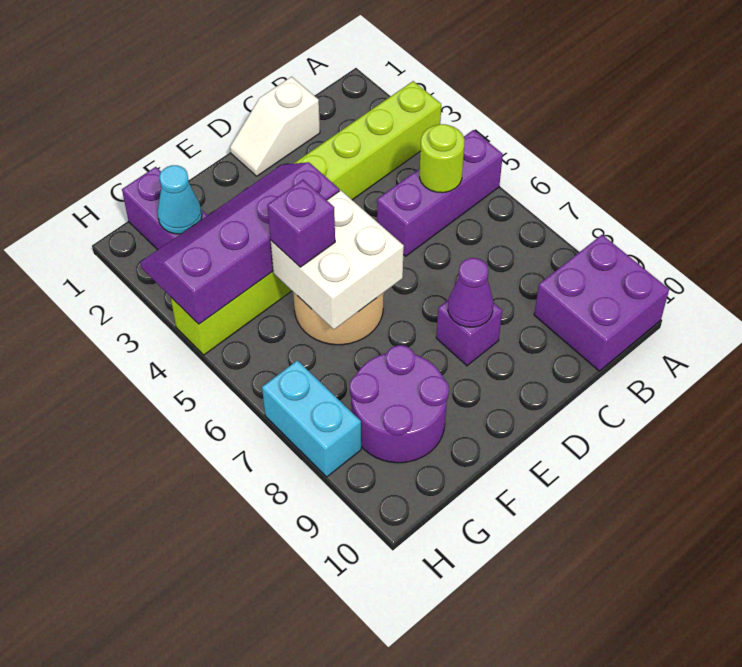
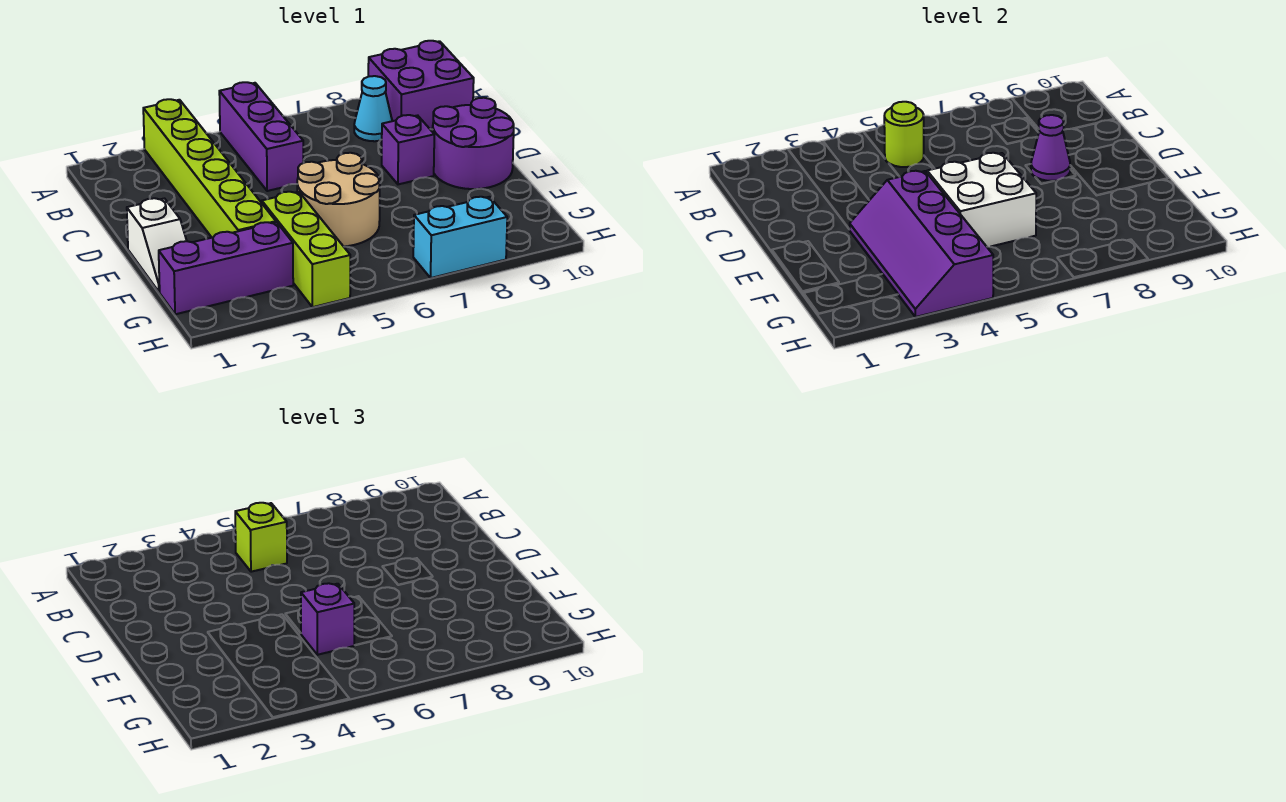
none -> lime 1x1 brick [235,503,287,572]
white 1x2 slope [230,77,320,176] -> white 1x2 slope moved to [127,198,187,292]
purple 2x2 round brick [350,345,449,463] -> purple 2x2 round brick moved to [433,98,514,189]
cyan 1x1 cone [157,165,202,234] -> cyan 1x1 cone moved to [354,76,392,141]

